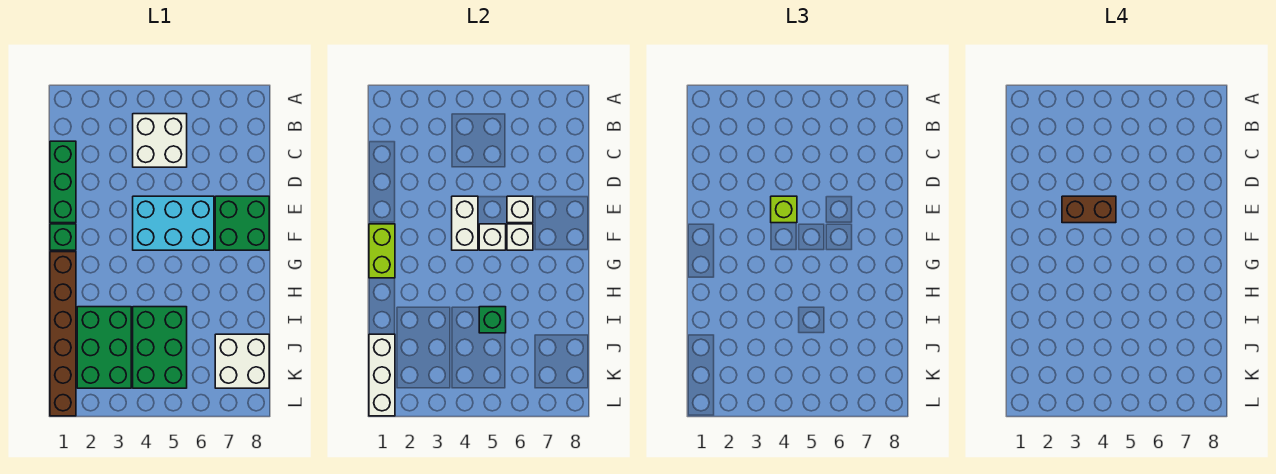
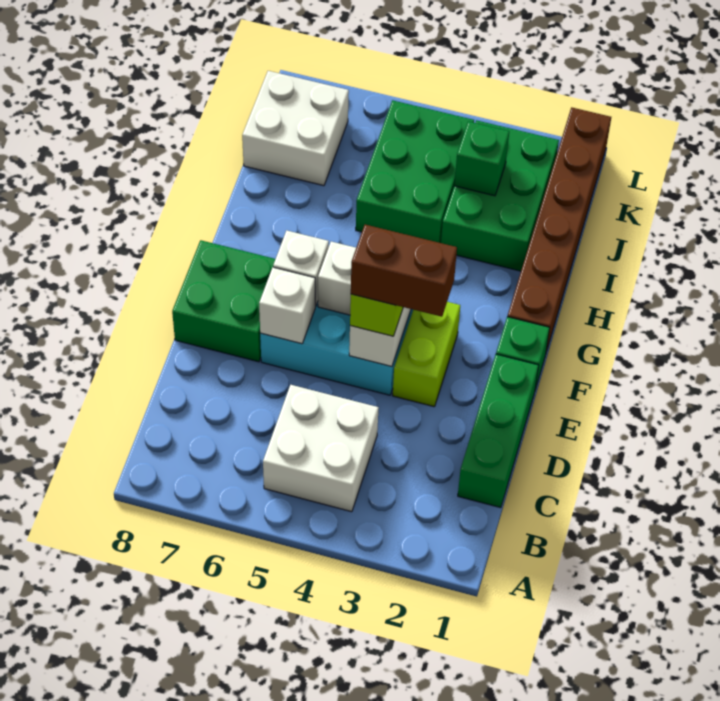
lime 1x2 brick [369,224,395,278] -> lime 1x2 brick moved to [393,302,460,407]
green 1x1 brick [479,307,506,333] -> green 1x1 brick moved to [454,121,509,196]
white 1x3 brick [369,334,395,416] -> none

